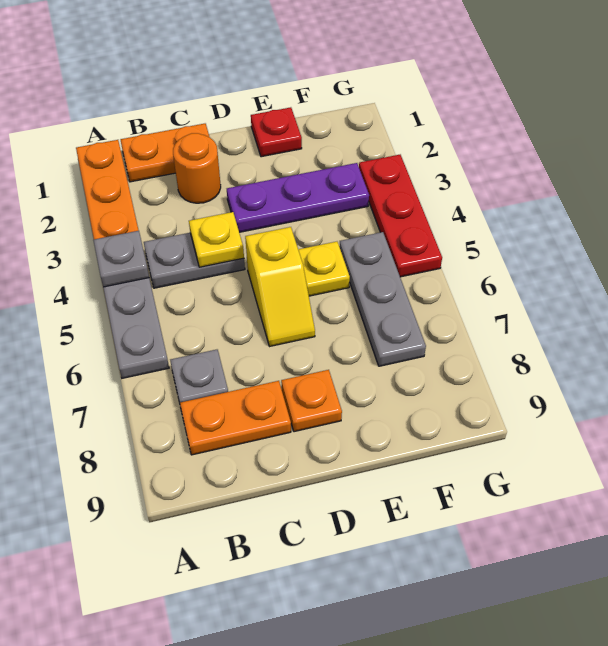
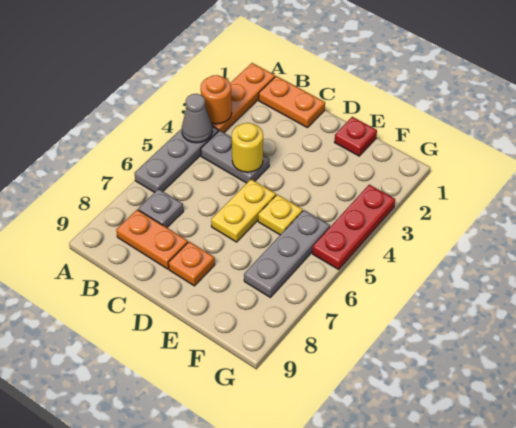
grey 1x1 plate [93,231,149,287] -> grey 1x1 cone [182,94,212,143]
orange 1x1 round brick [173,133,221,203] -> orange 1x1 round brick moved to [201,75,232,124]
yellow 1x1 plate [189,212,244,267] -> yellow 1x1 round brick [232,123,263,172]
purple 1x3 plate [227,163,369,232] -> none
yellow 1x2 slope [245,227,315,346] -> yellow 1x2 plate [211,179,276,242]

